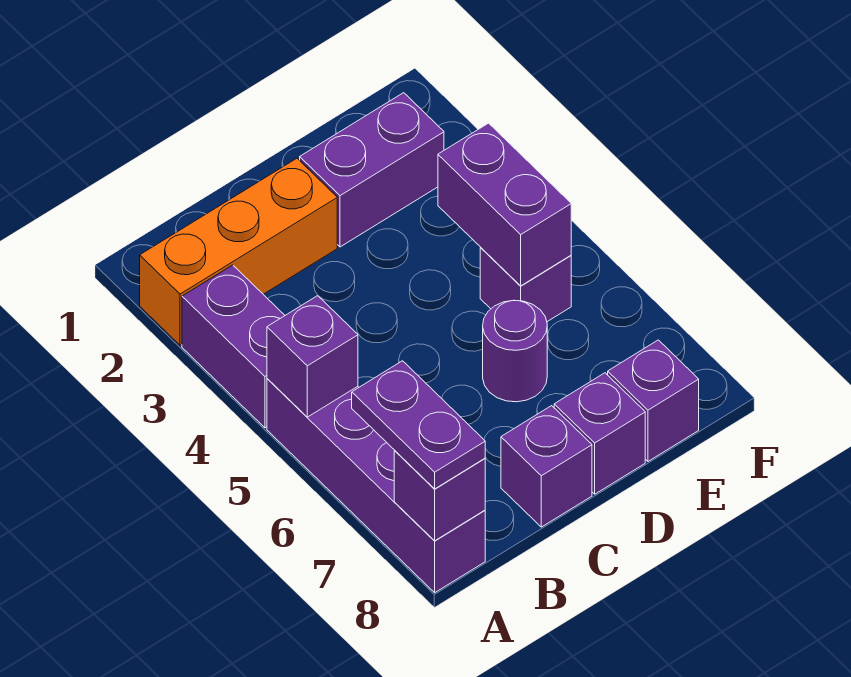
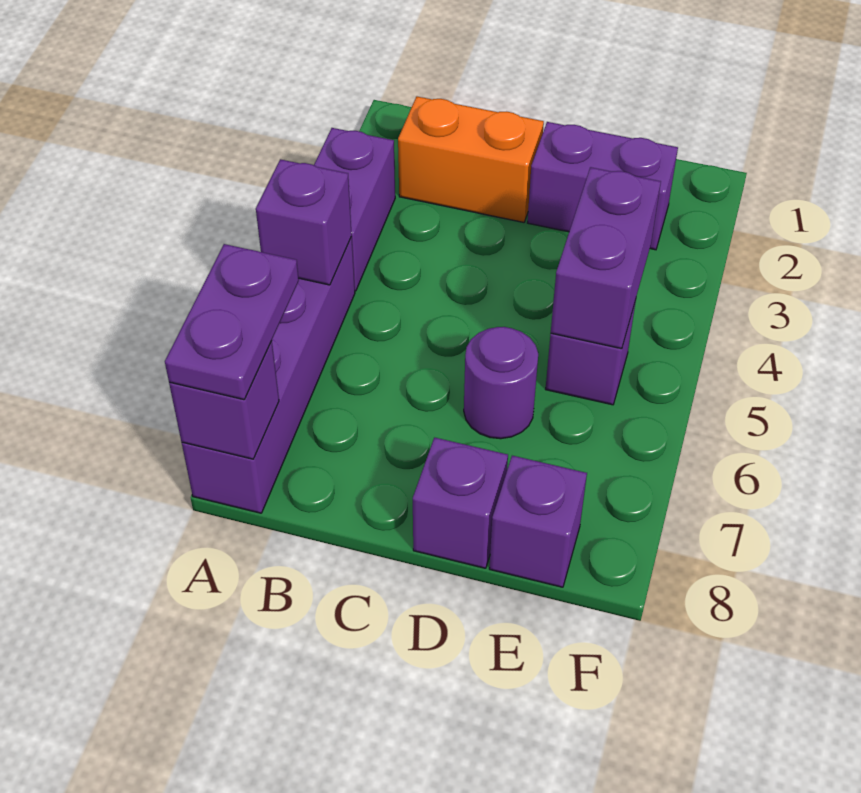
orange 1x3 brick [140,158,337,345] -> orange 1x2 brick [398,97,544,222]
purple 1x1 brick [501,406,592,527] -> none

